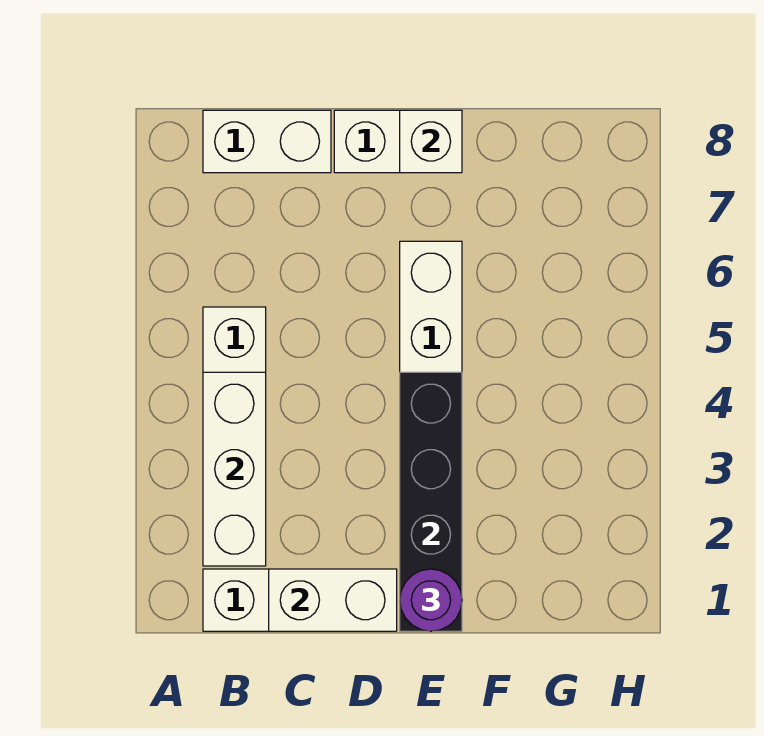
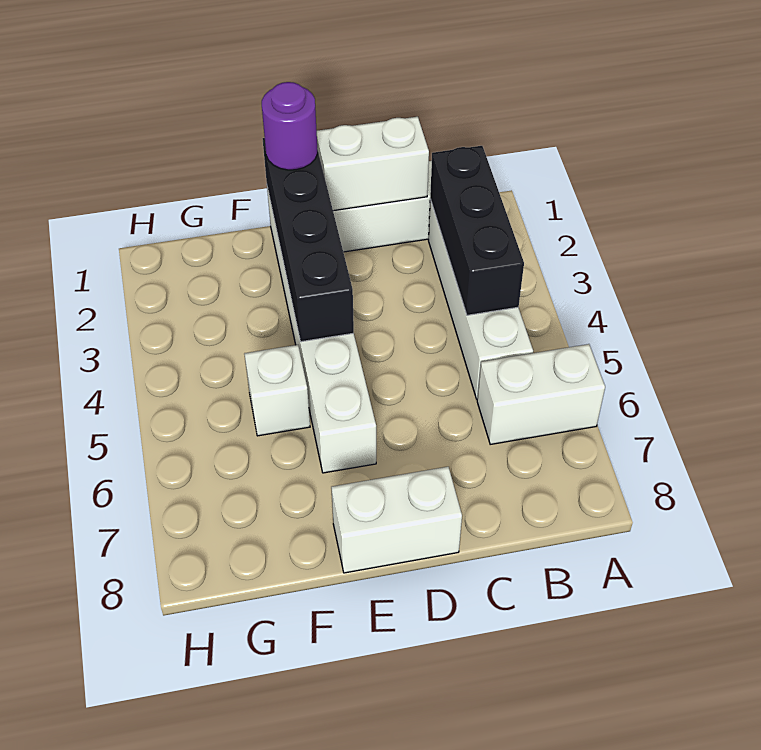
white 1x3 brick [203,372,266,566] -> black 1x3 brick [430,146,524,315]
white 1x2 brick [203,110,331,173] -> white 1x2 brick moved to [477,344,605,444]
white 1x1 brick [400,110,462,173] -> white 1x1 brick moved to [244,345,310,436]

